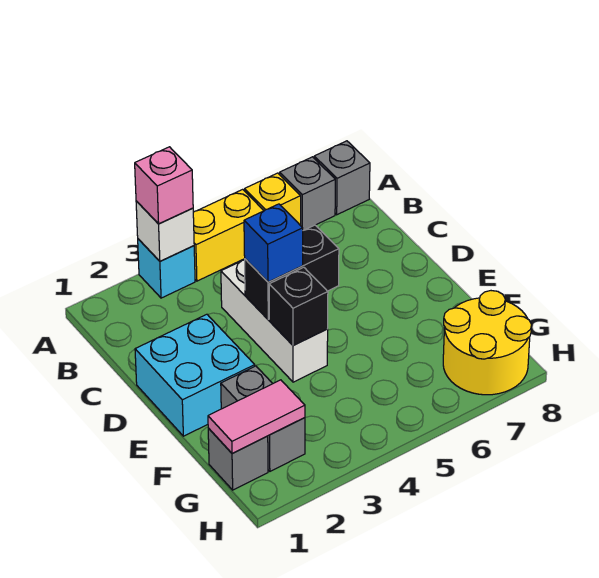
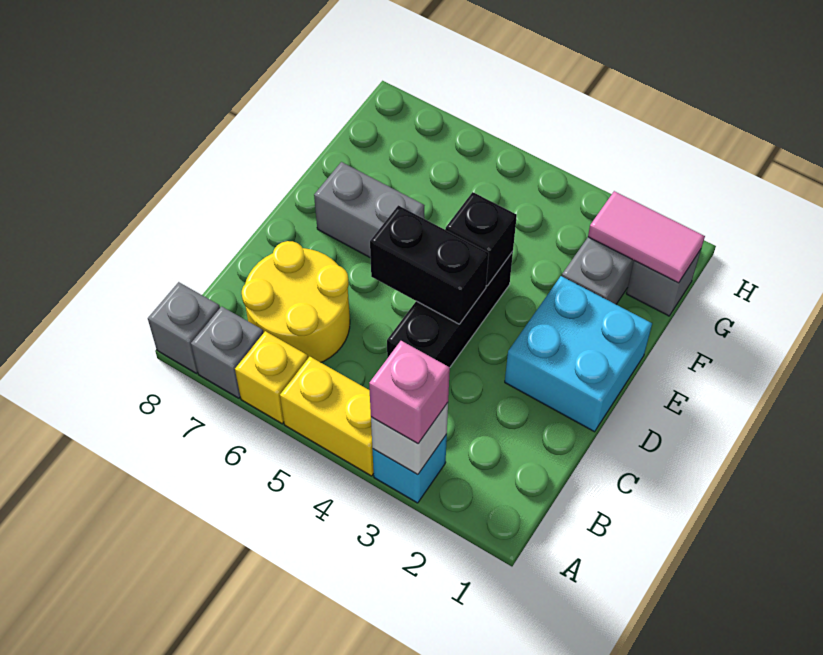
white 1x3 brick [221,260,328,382] -> black 1x3 brick [387,252,513,367]
blue 1x1 brick [244,204,303,282] -> none
none -> grey 1x2 brick [314,162,425,258]
yellow 2x2 round brick [443,291,532,395] -> yellow 2x2 round brick moved to [242,241,350,362]

